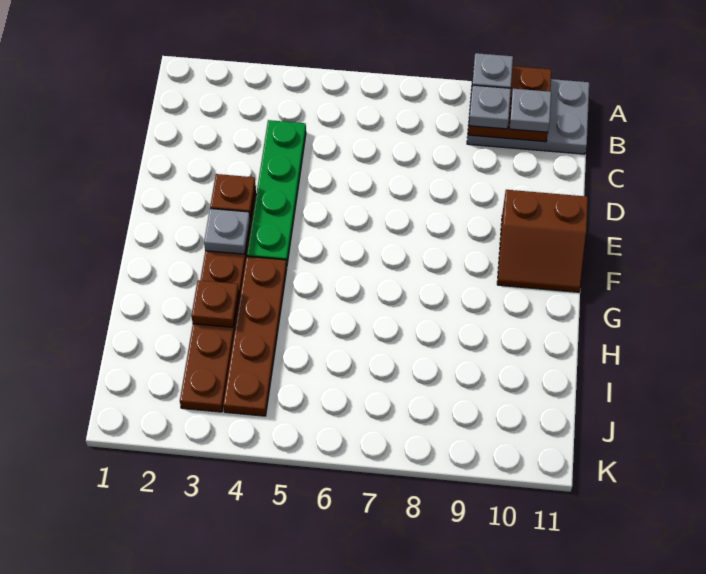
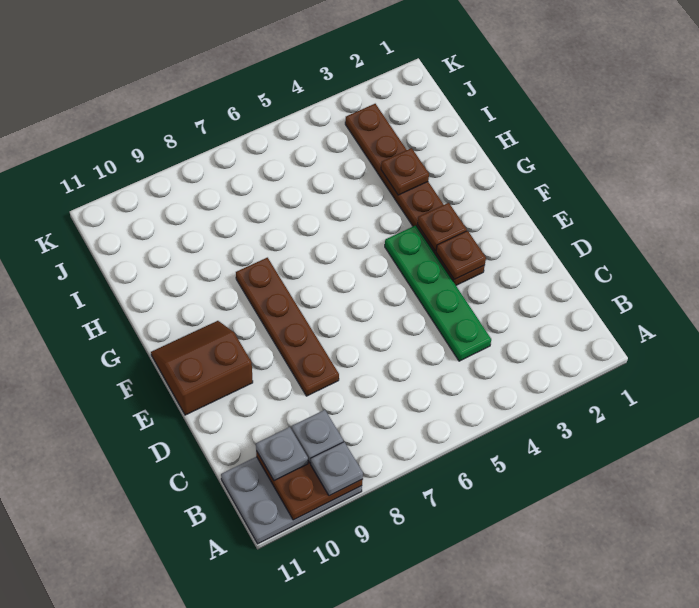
grey 1x1 plate [204,209,250,254] -> brown 1x1 plate [417,203,467,251]
brown 1x4 plate [223,256,287,416] -> brown 1x4 plate moved to [236,258,339,396]

